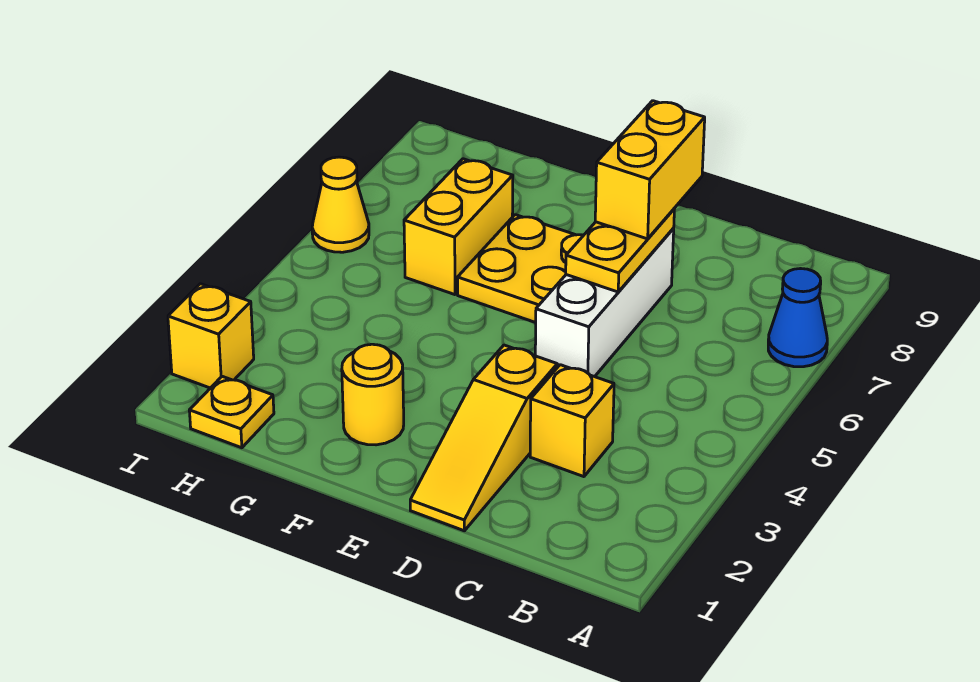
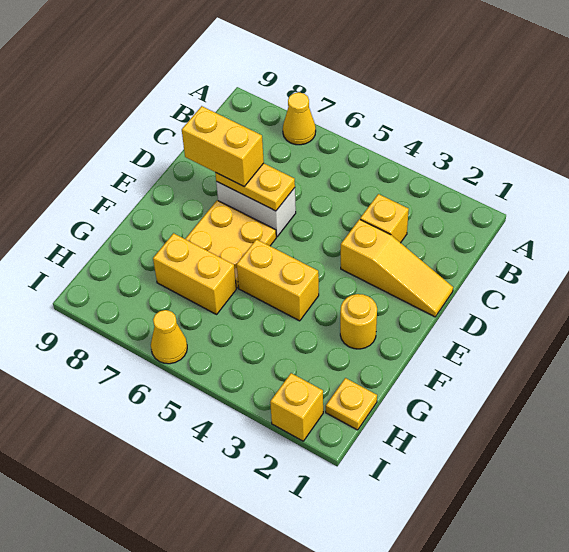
blue 1x1 cone [768,269,827,367] -> yellow 1x1 cone [283,92,316,145]
white 1x3 brick [535,229,674,377] -> white 1x2 brick [216,182,296,237]
none -> yellow 1x2 brick [237,239,319,321]

